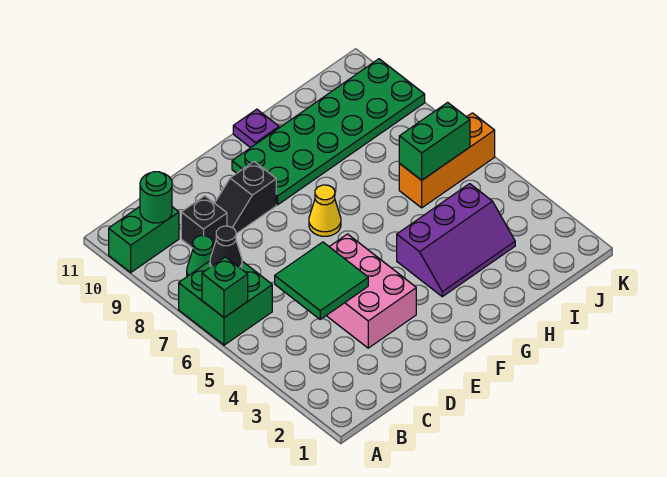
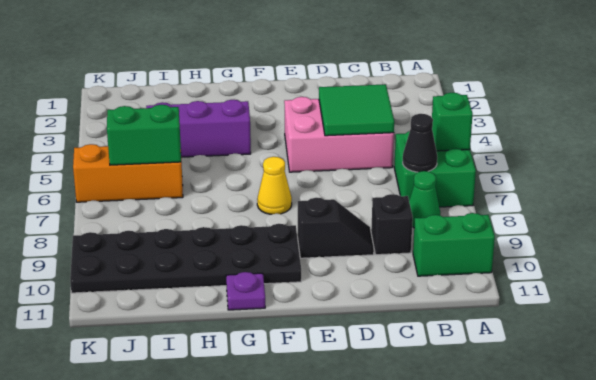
green 1x1 round brick [140,172,172,223] -> none
pink 2x3 brick [326,234,416,348] -> pink 2x3 brick turned to [284,97,394,172]
green 2x6 plate [232,59,425,205] -> black 2x6 plate [70,224,301,293]

